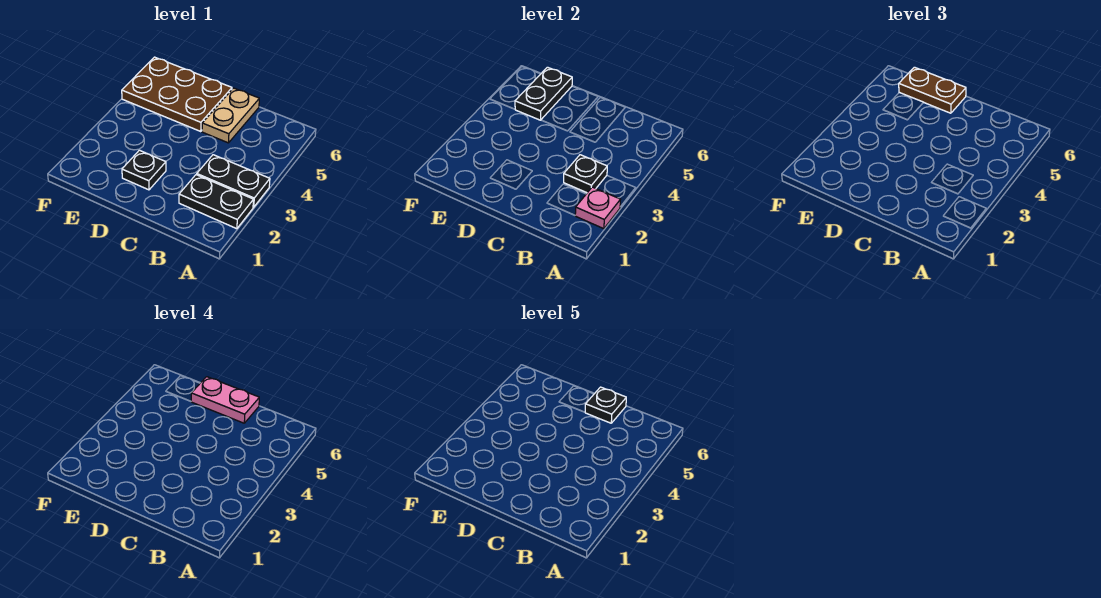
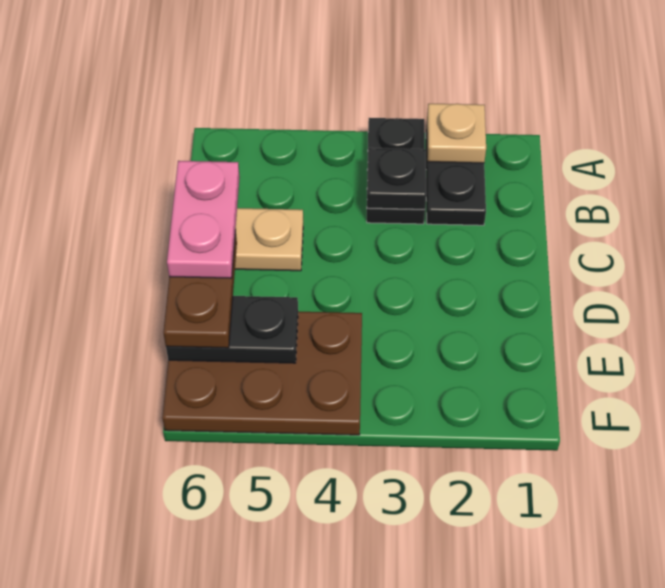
pink 1x1 plate [575,187,620,229] -> tan 1x1 plate [427,104,486,163]
black 1x1 plate [585,387,626,423] -> none
black 1x1 plate [122,150,166,190] -> none
brown 2x3 plate [122,57,232,131] -> brown 2x3 plate turned to [162,312,362,435]

